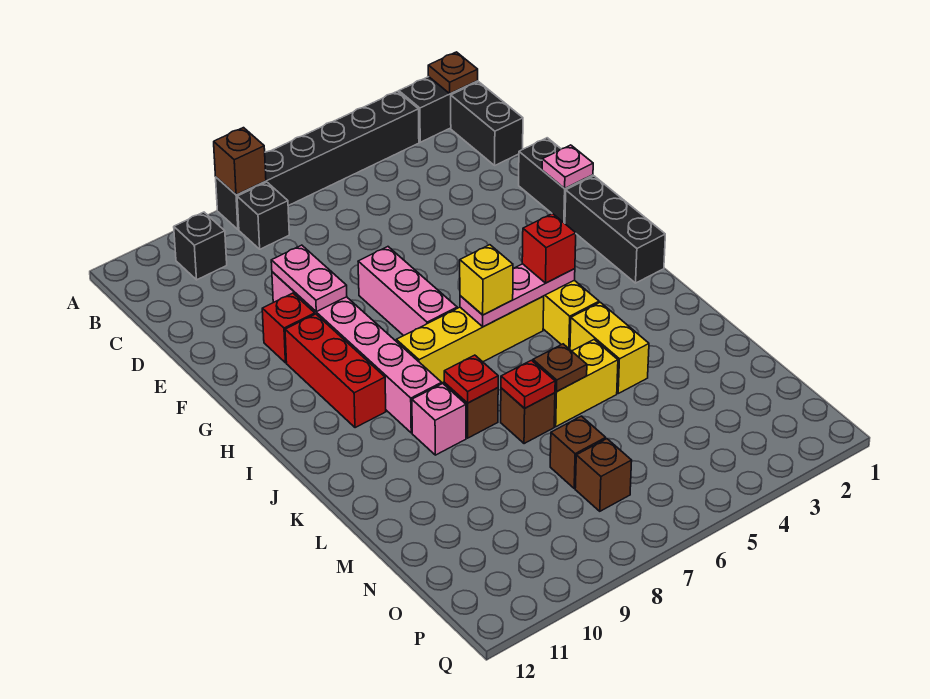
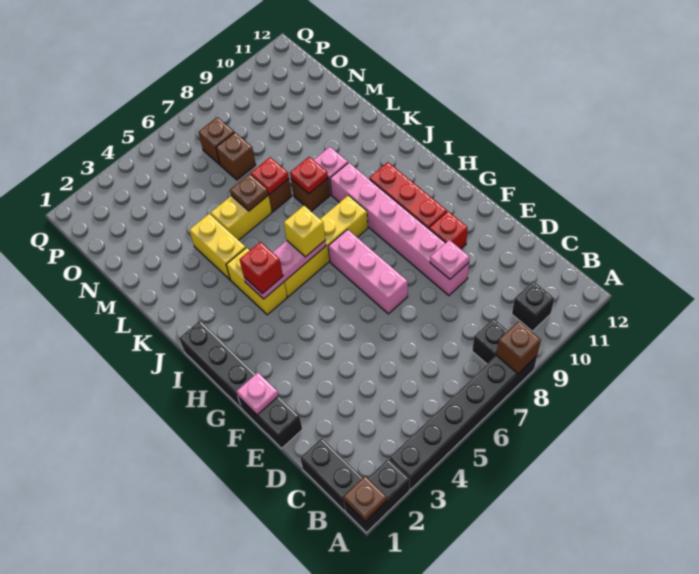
pink 1x2 plate [271,245,347,312] -> pink 1x1 plate [430,240,470,279]

